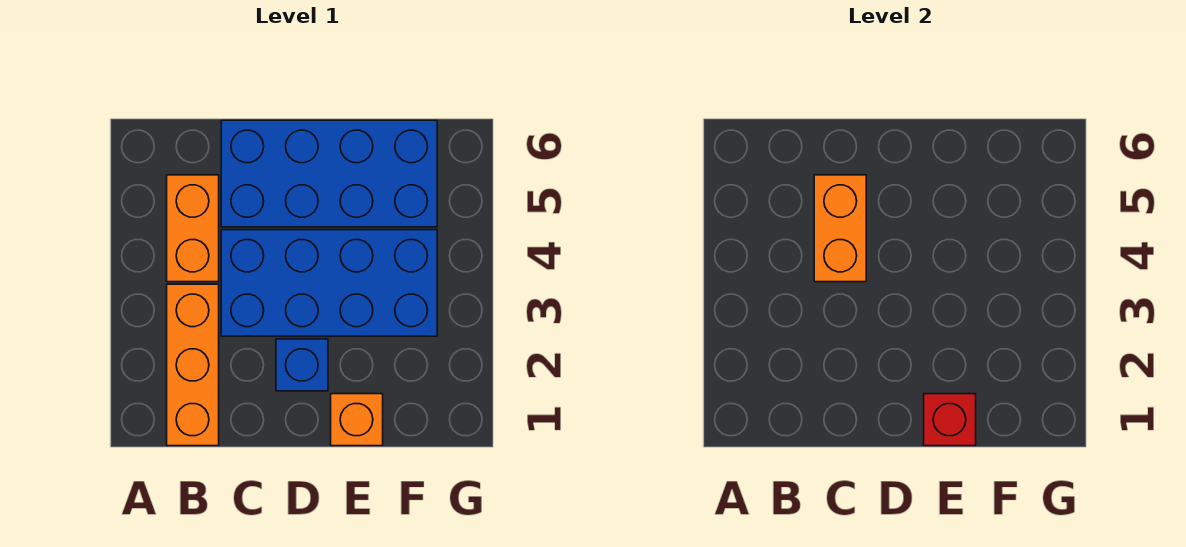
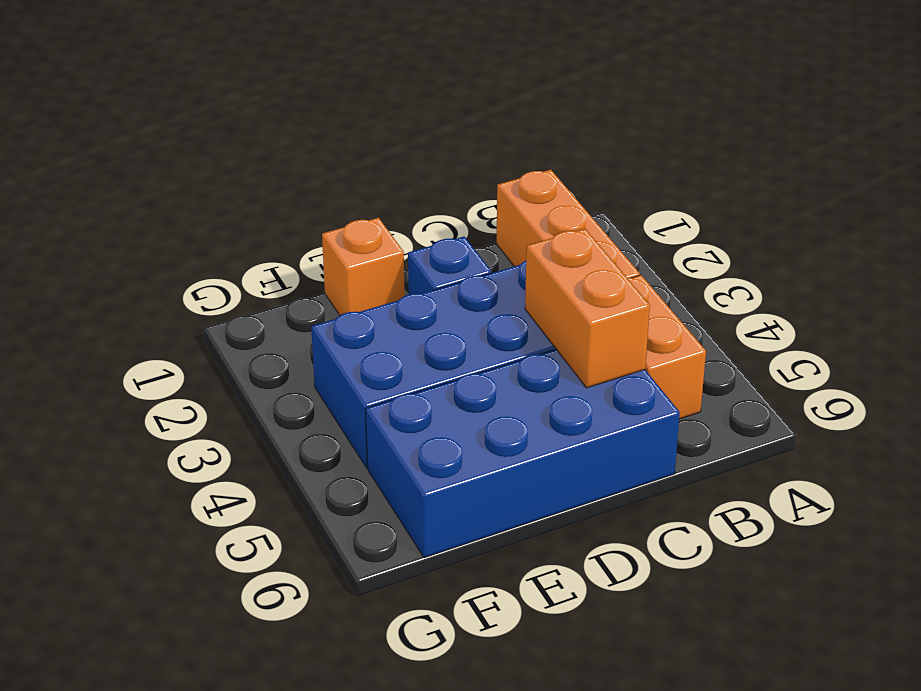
red 1x1 brick [924,394,976,446] -> none

